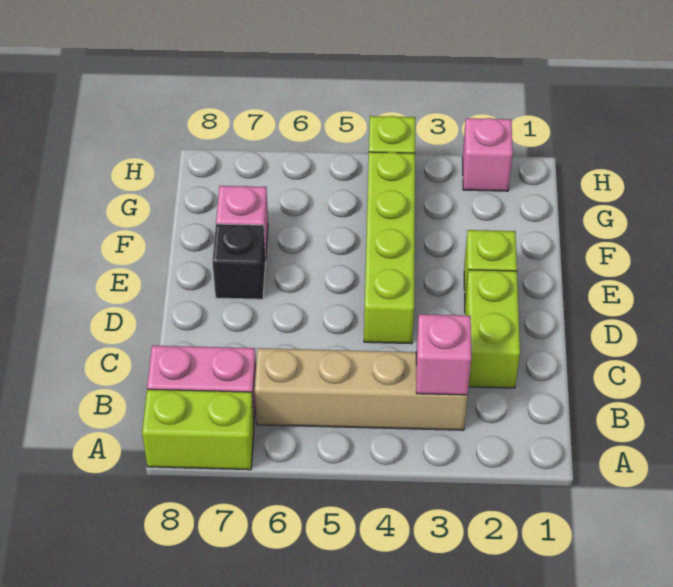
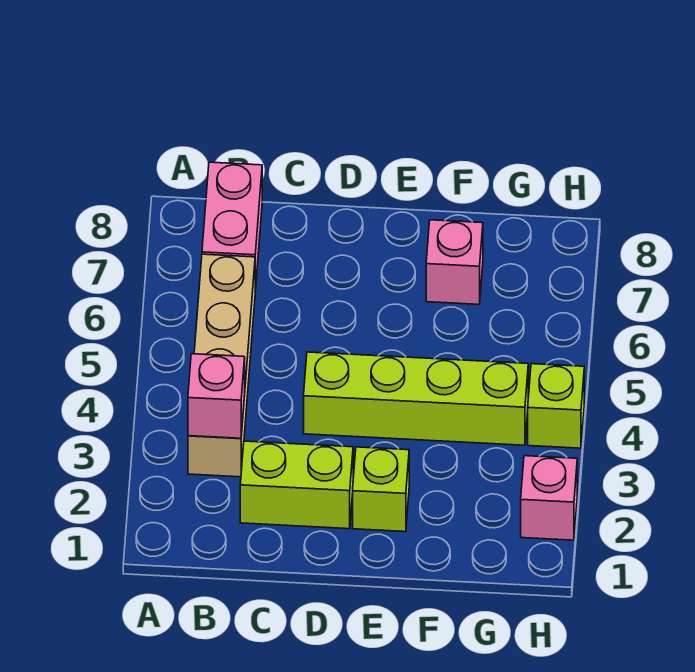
lime 1x2 brick [142,389,254,470] -> none
black 1x1 brick [213,224,266,299] -> none

